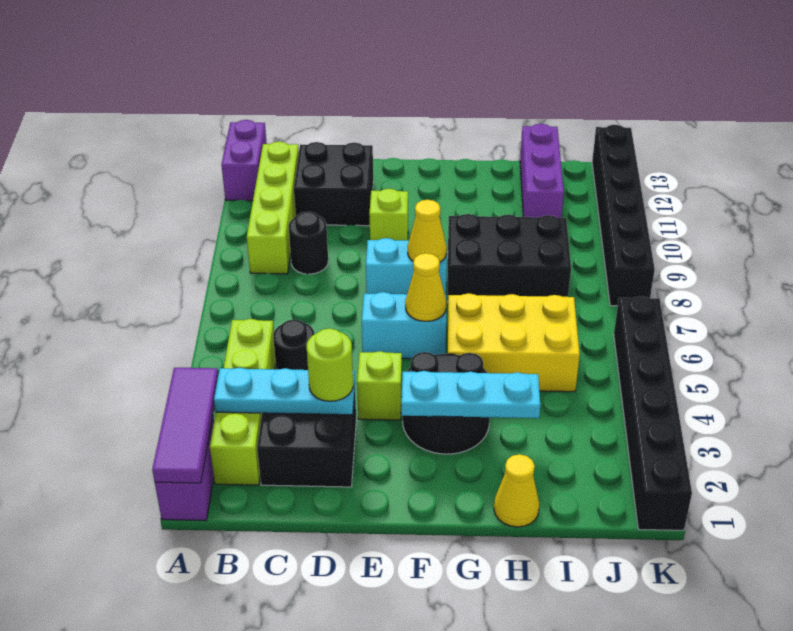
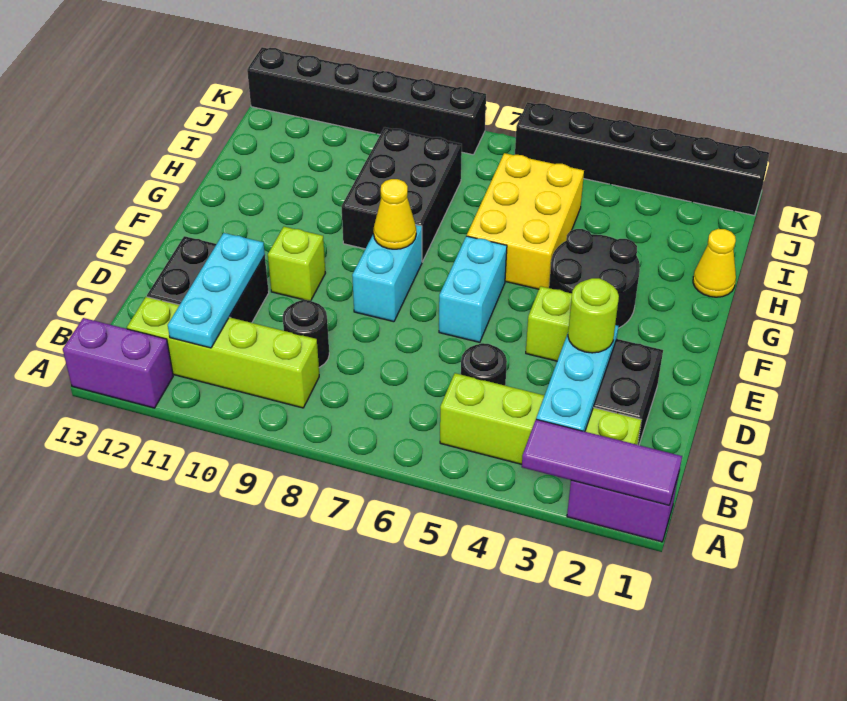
cyan 1x3 plate [401,371,540,418] -> cyan 1x3 plate moved to [168,233,265,348]
yellow 1x1 cone [405,253,446,321] -> none
purple 1x3 brick [520,124,564,218] -> none

